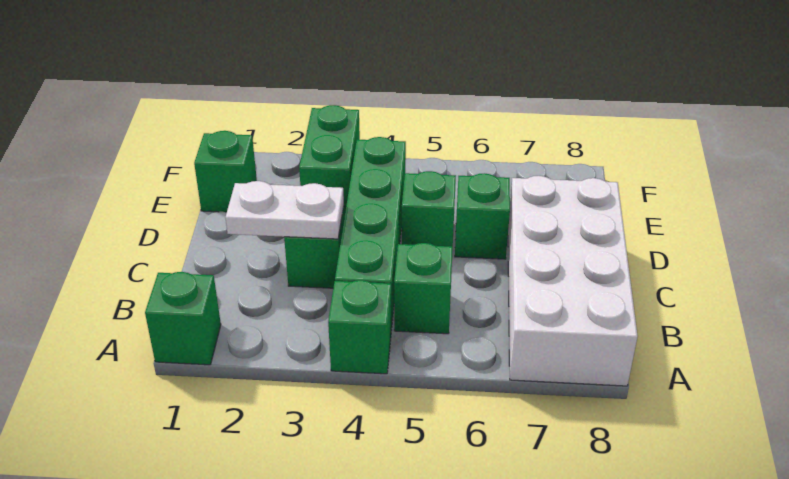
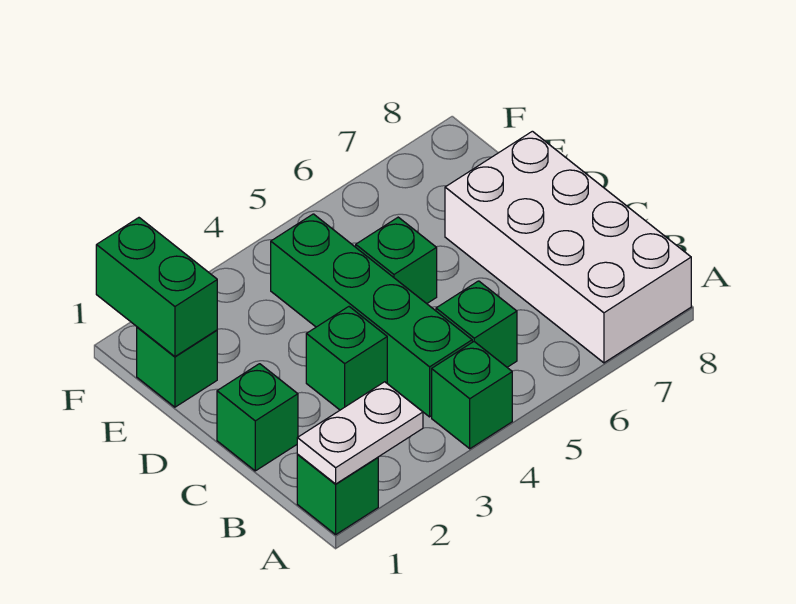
white 1x2 plate [225,181,344,239] -> white 1x2 plate moved to [297,382,423,484]
green 1x1 brick [455,173,510,259] -> green 1x1 brick moved to [217,364,298,471]
green 1x2 brick [299,105,360,217] -> green 1x2 brick moved to [96,218,217,356]

